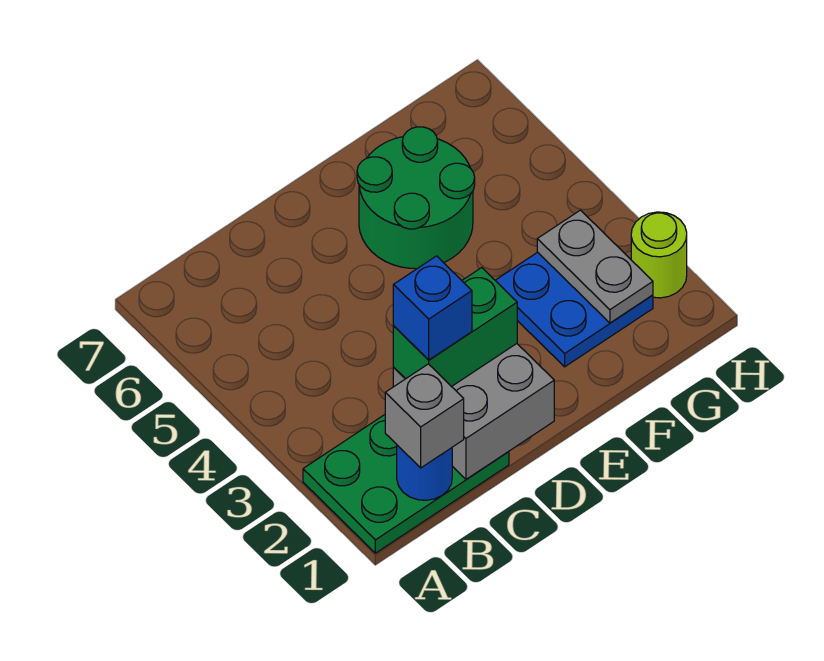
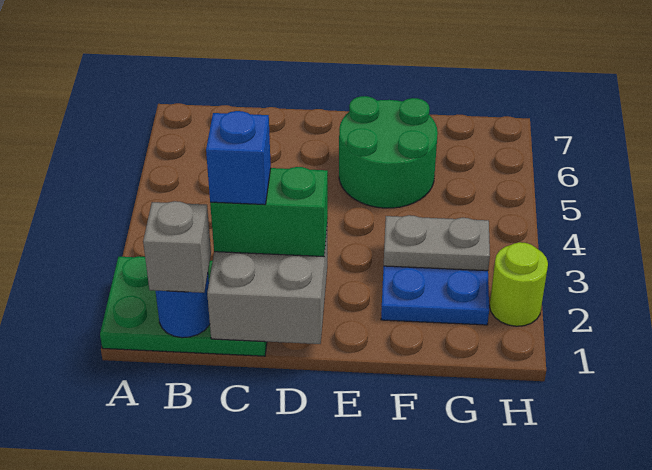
grey 1x2 plate [537,210,653,323] -> grey 1x2 plate turned to [384,215,490,271]

